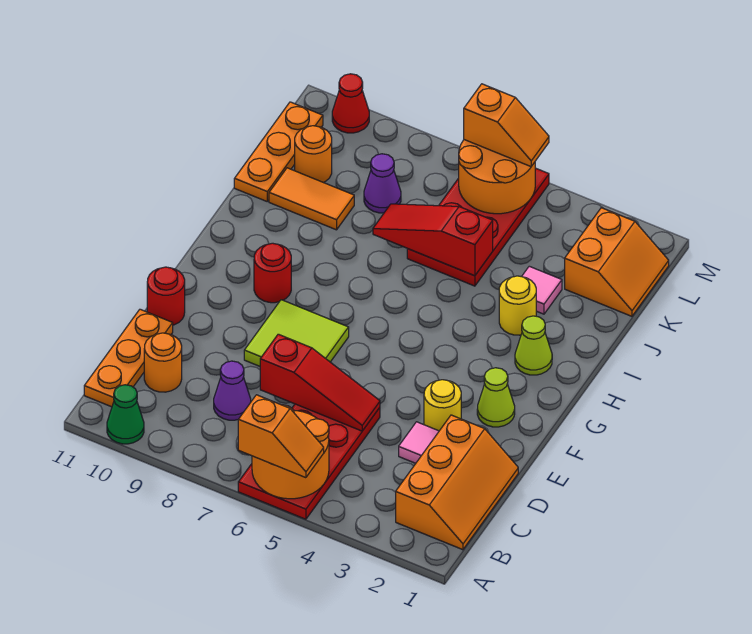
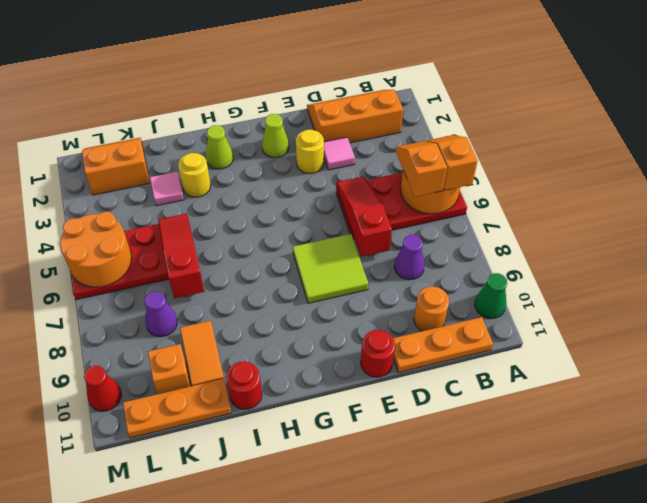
red 1x1 round brick [254,243,291,303] -> red 1x1 round brick moved to [226,361,262,409]
red 1x3 slope [373,204,493,276] -> red 1x3 slope turned to [158,213,204,299]
orange 1x1 round brick [295,126,332,183] -> orange 1x1 brick [148,344,190,394]
orange 1x2 slope [464,84,549,167] -> orange 1x2 slope moved to [396,141,447,197]

